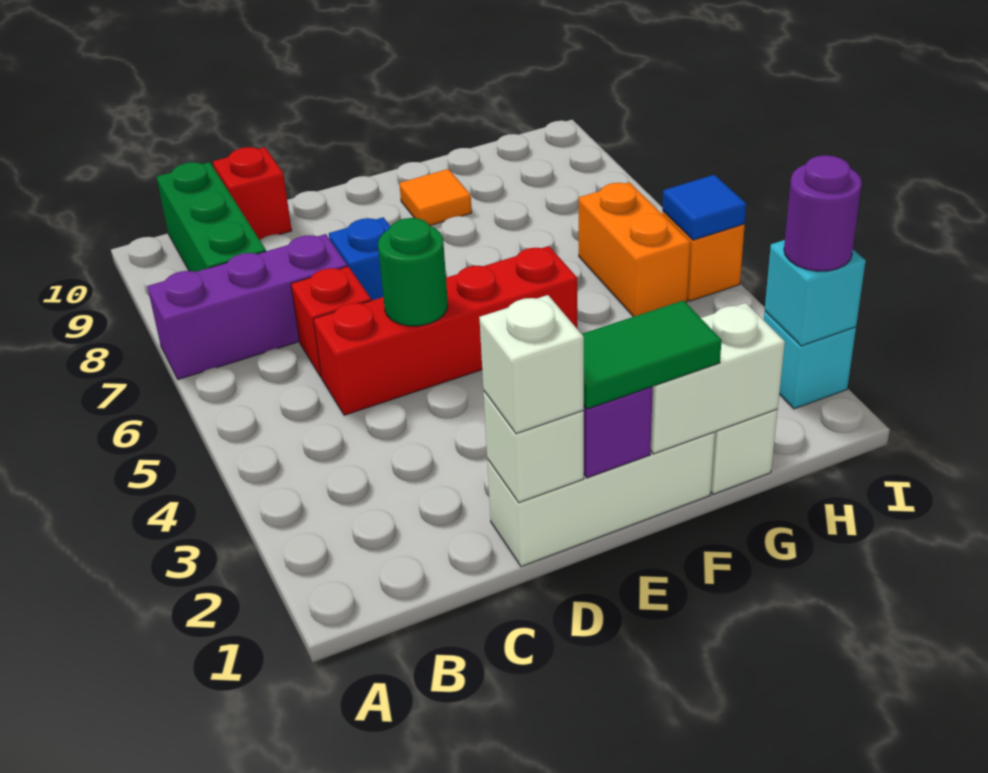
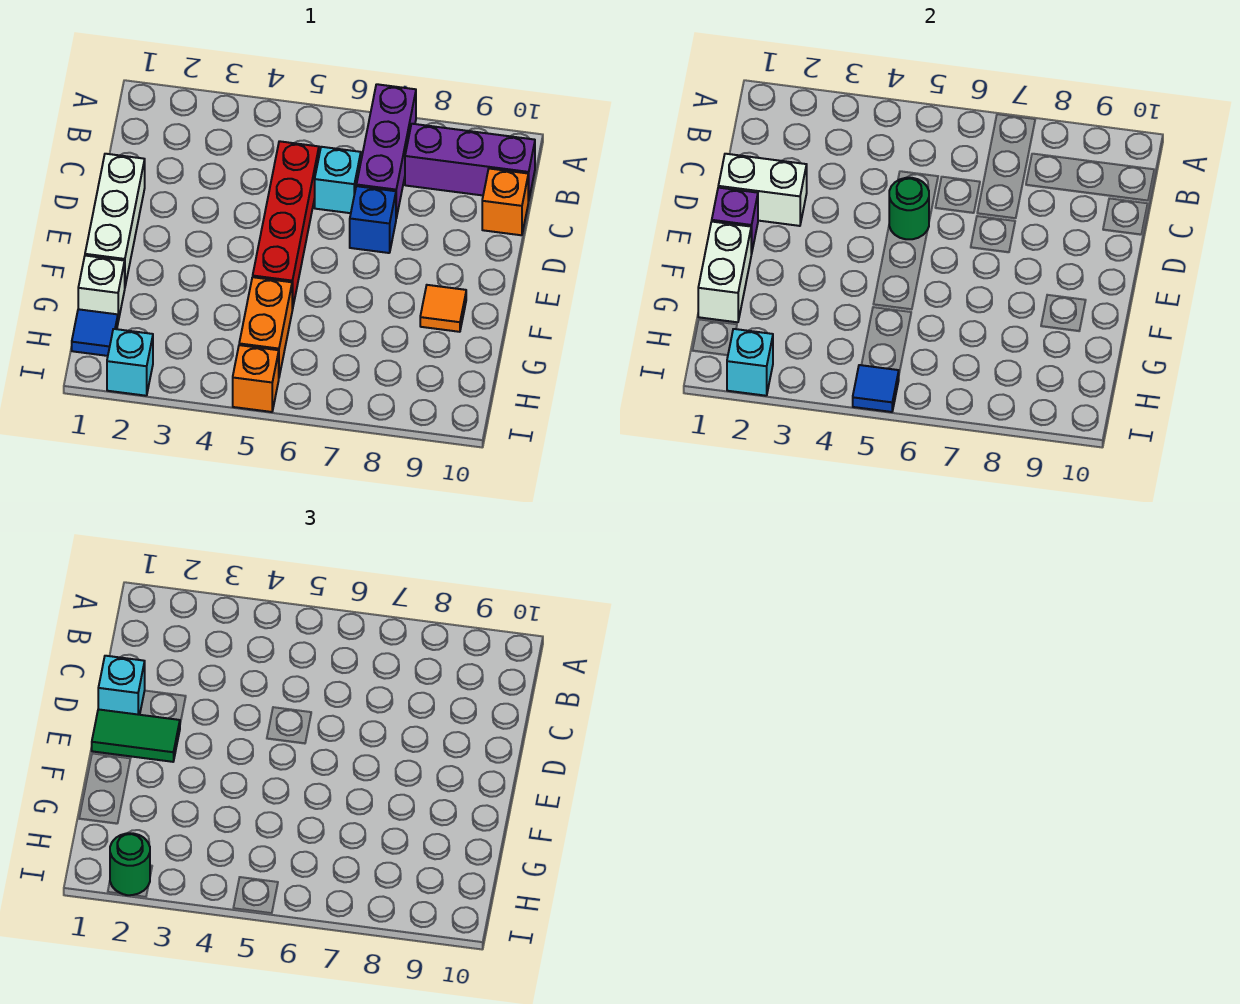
green 1x3 brick [157,162,266,272] -> purple 1x3 brick [405,124,535,201]
red 1x1 brick [291,266,371,377] -> cyan 1x1 brick [315,147,361,213]
red 1x1 brick [213,147,292,240] -> orange 1x1 brick [482,169,528,235]
white 1x1 brick [484,391,584,503] -> white 1x2 brick [718,154,807,226]
white 1x1 brick [479,295,584,434] -> cyan 1x1 brick [98,656,145,715]
green 1x2 tile [582,300,722,409] -> green 1x2 tile turned to [92,709,180,762]
none -> blue 1x1 tile [72,309,118,356]
orange 1x2 brick [579,182,690,317] -> orange 1x2 brick turned to [239,277,292,376]
purple 1x1 round brick [784,155,862,271] -> green 1x1 round brick [110,833,150,895]

